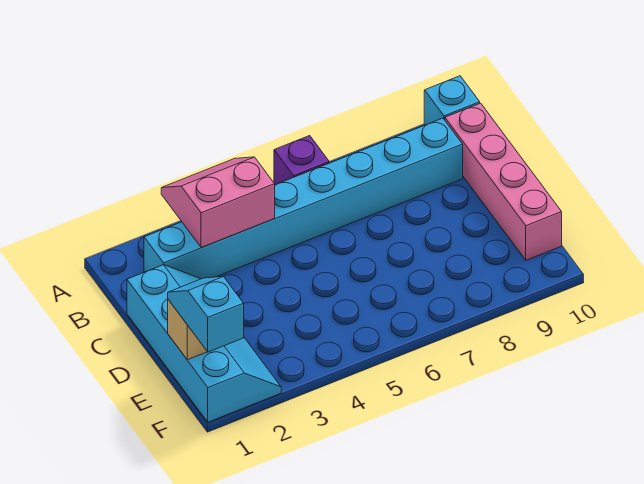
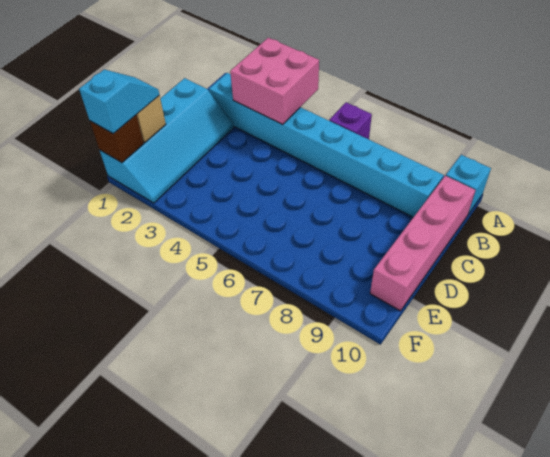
pink 2x2 slope [161,157,275,248] -> pink 2x2 brick [230,38,319,125]
none -> brown 1x1 brick [90,115,144,163]

